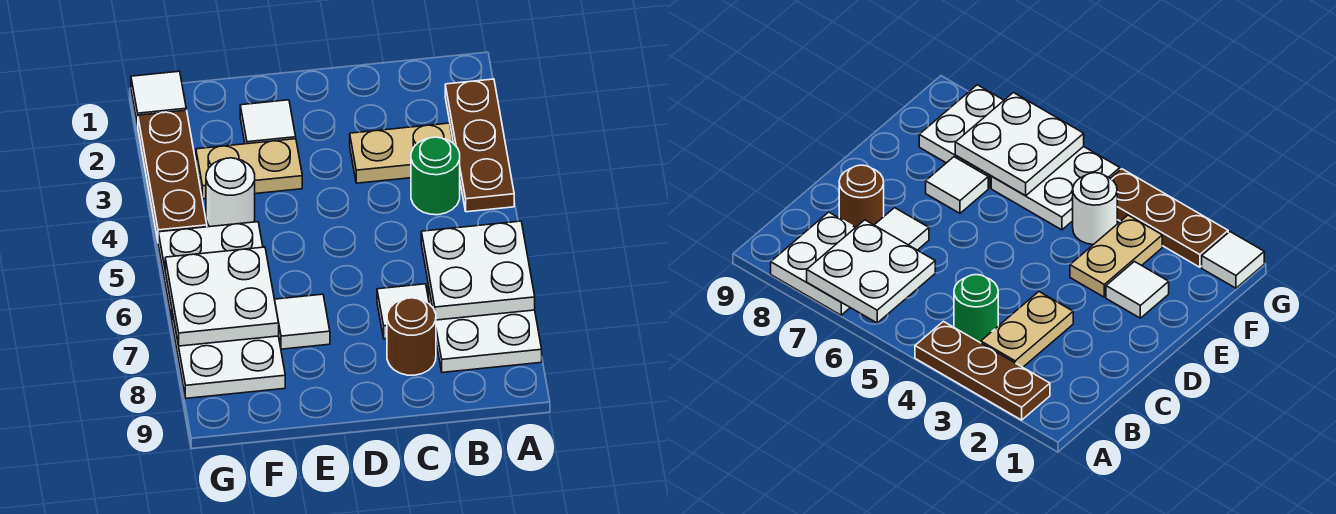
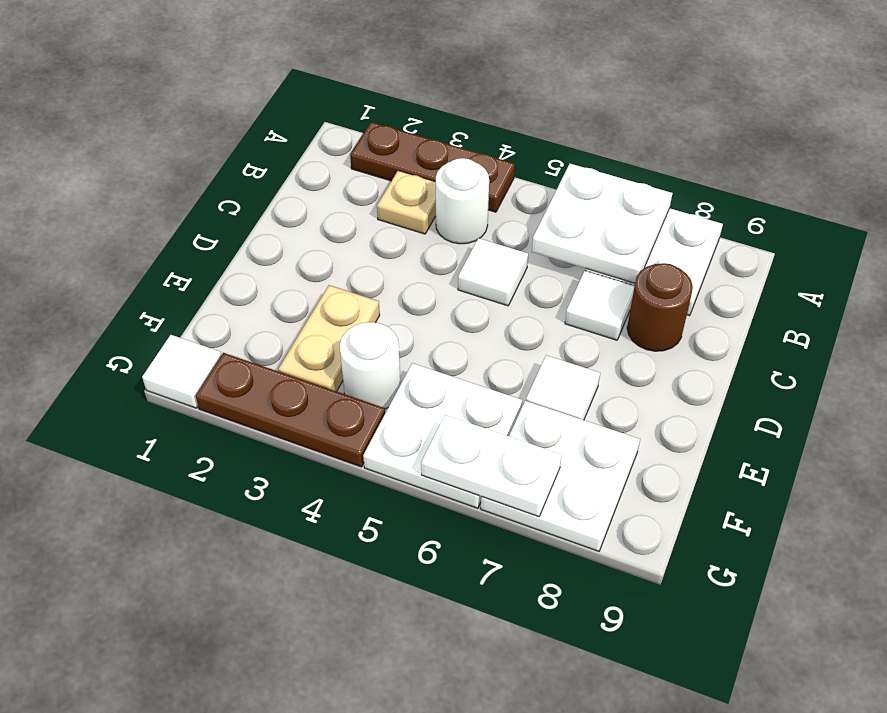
tan 1x2 plate [350,123,453,183] -> tan 1x1 plate [377,171,436,234]
green 1x1 round brick [411,137,460,215] -> white 1x1 round brick [436,158,489,244]
white 1x1 tile [240,100,296,144] -> white 1x1 tile moved to [458,238,528,306]
white 2x2 plate [165,247,279,346] -> white 1x2 plate [421,415,562,517]

